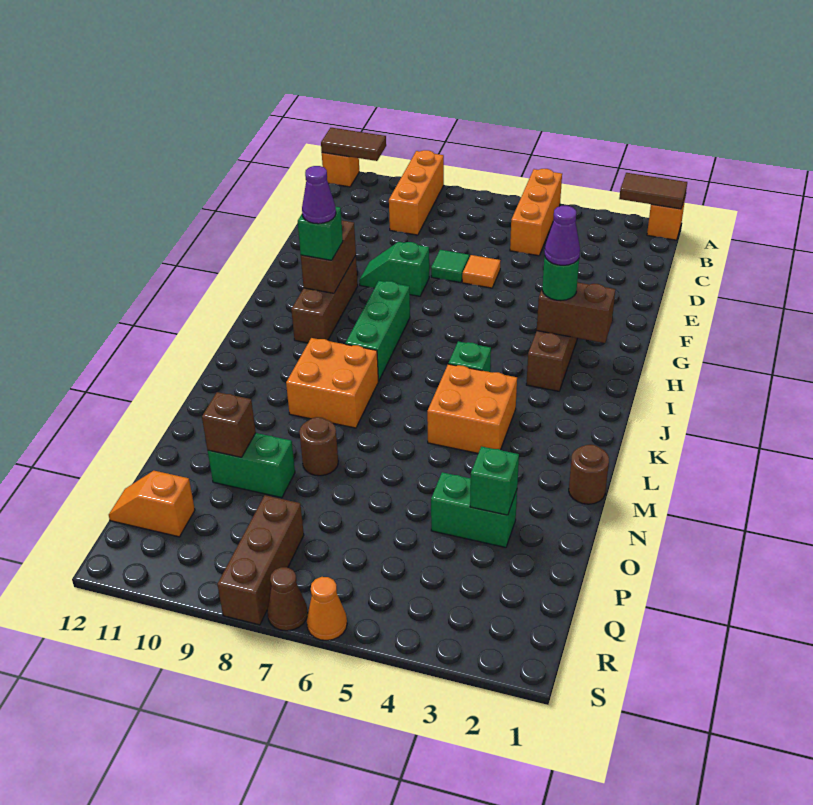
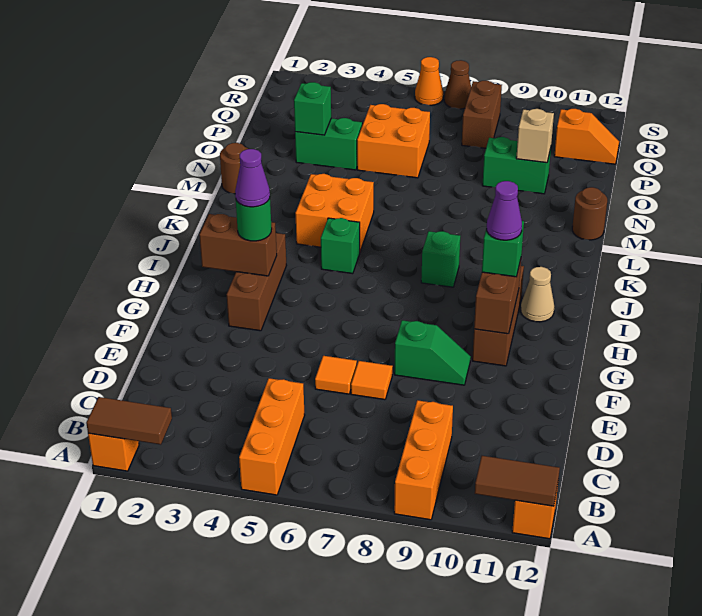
green 1x1 tile [431,250,469,283] -> orange 1x1 tile [351,361,393,400]
green 1x3 brick [345,281,410,381] -> green 1x1 brick [421,231,460,287]
none -> tan 1x1 cone [521,267,554,322]
orange 2x2 brick [286,338,378,428] -> orange 2x2 brick moved to [357,104,430,178]
brown 1x1 round brick [299,417,338,476] -> brown 1x1 round brick moved to [572,187,607,240]
brown 1x1 brick [202,392,256,457] -> tan 1x1 brick [516,109,554,163]
brown 1x3 brick [217,495,304,625] -> brown 1x2 brick [462,81,502,148]

